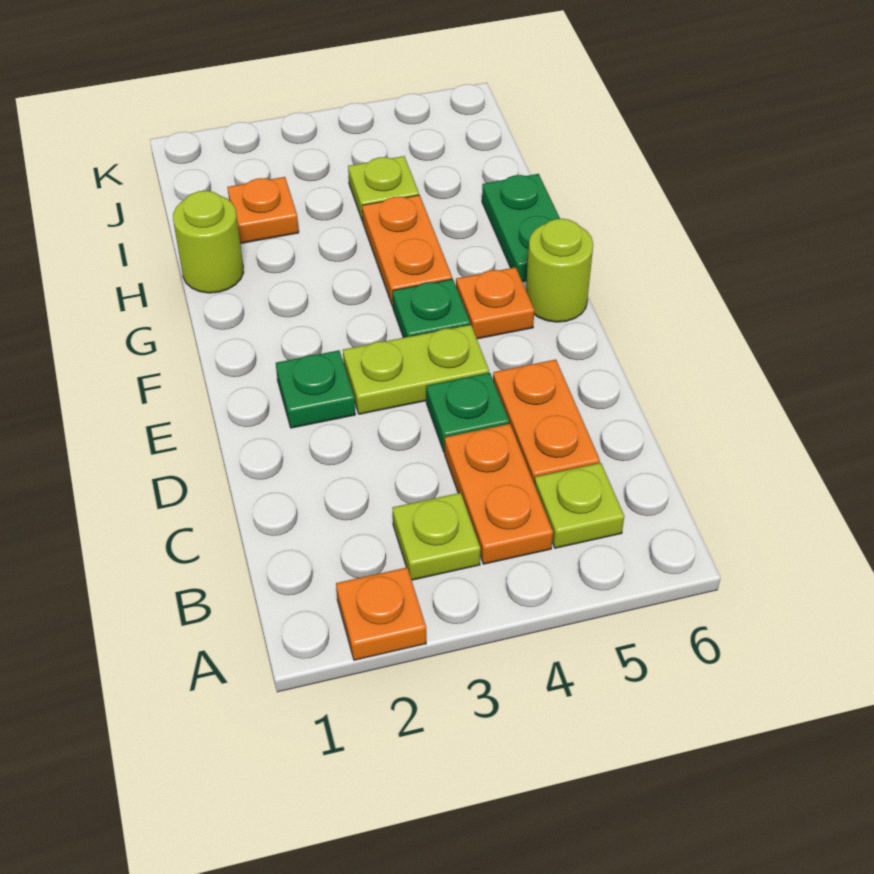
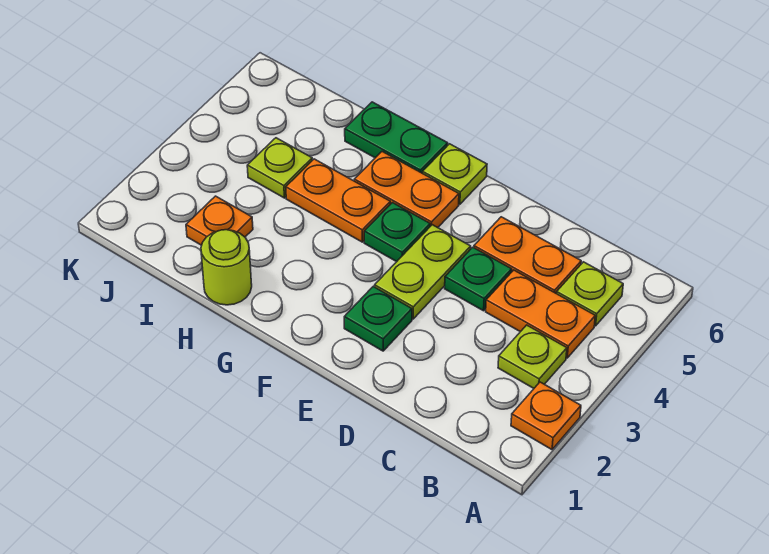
orange 1x1 plate [456,267,534,339] -> orange 1x2 plate [354,152,459,228]
lime 1x1 round brick [526,219,593,322] -> lime 1x1 plate [423,144,487,204]

